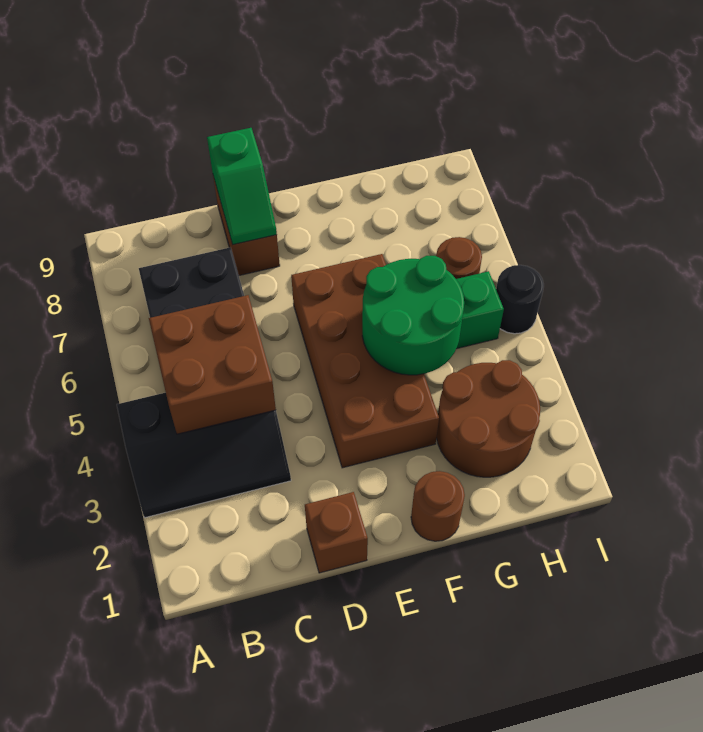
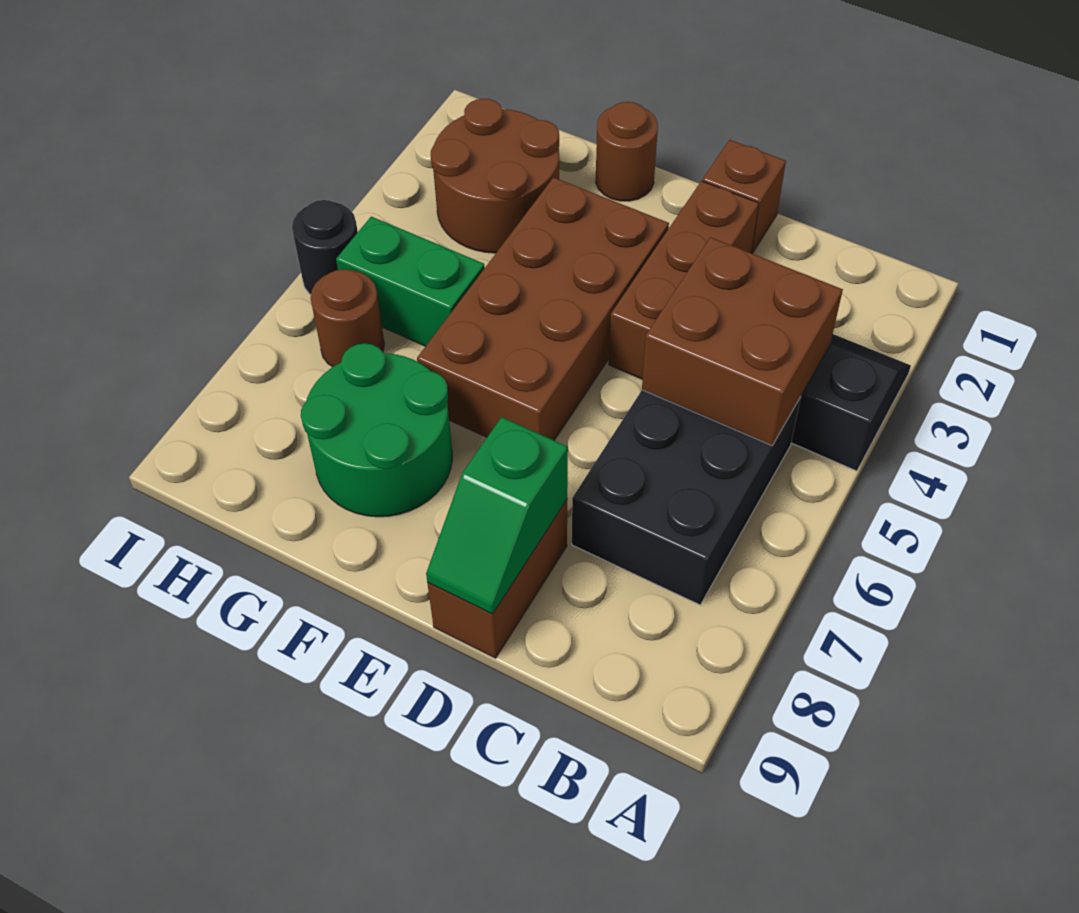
none -> brown 1x3 brick [609,181,759,379]
green 1x2 slope [207,128,277,245] -> green 1x2 slope turned to [426,417,568,614]
green 2x2 round brick [362,256,464,375] -> green 2x2 round brick moved to [301,343,452,517]

